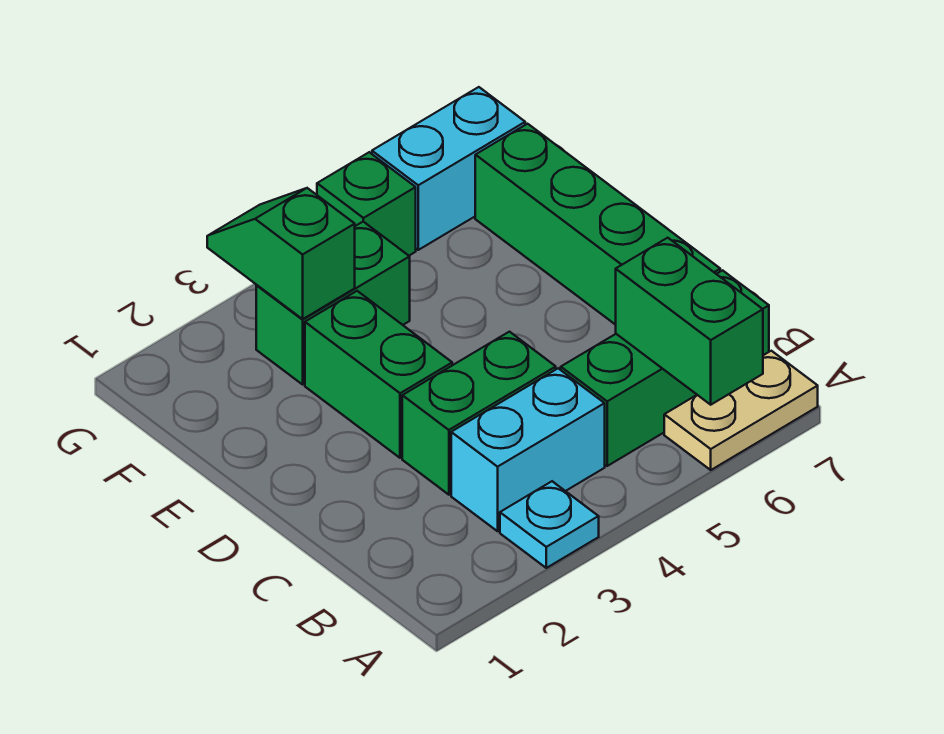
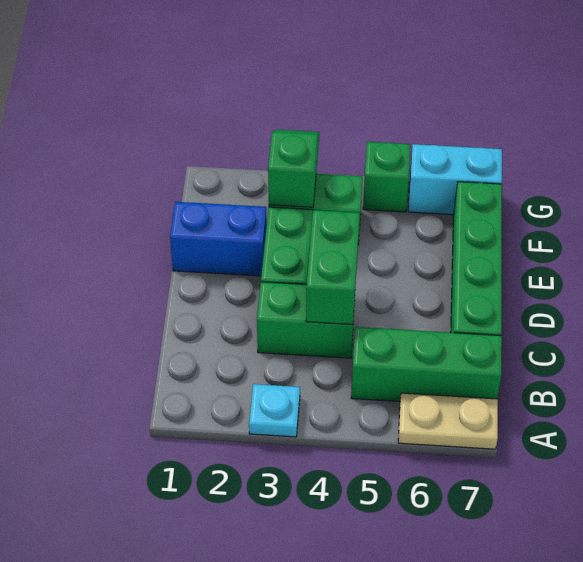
green 1x2 brick [616,238,763,405] -> green 1x2 brick moved to [306,210,359,325]
cyan 1x2 brick [451,368,605,531] -> none
none -> blue 1x2 brick [170,202,267,276]

